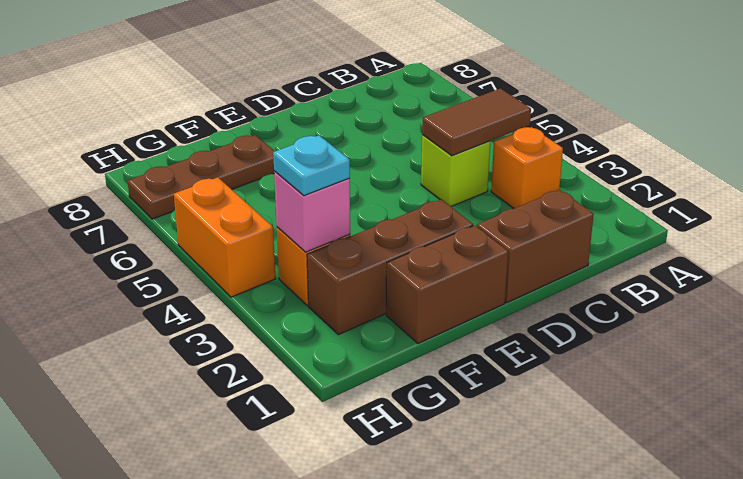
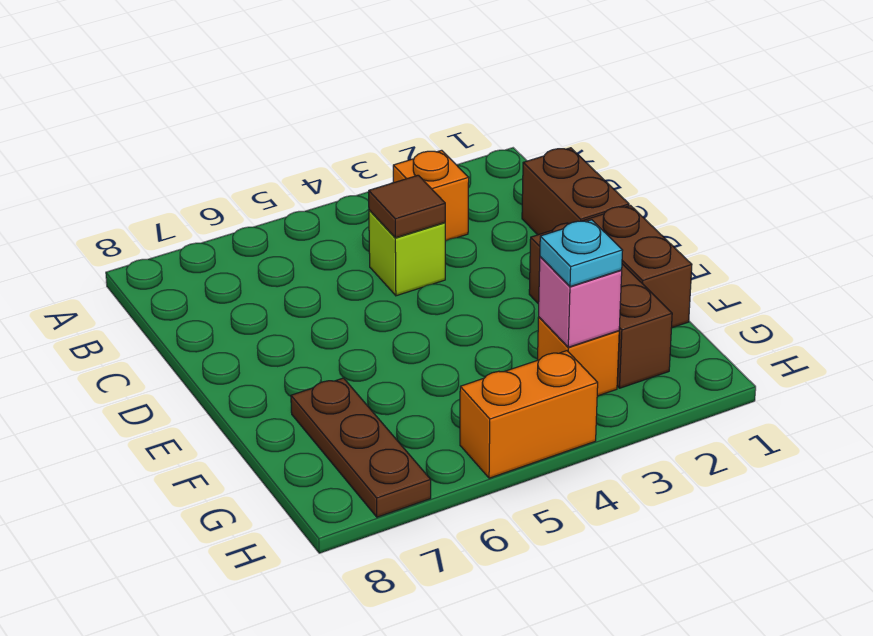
brown 1x2 tile [422,88,531,156] -> brown 1x1 tile [369,175,445,238]

